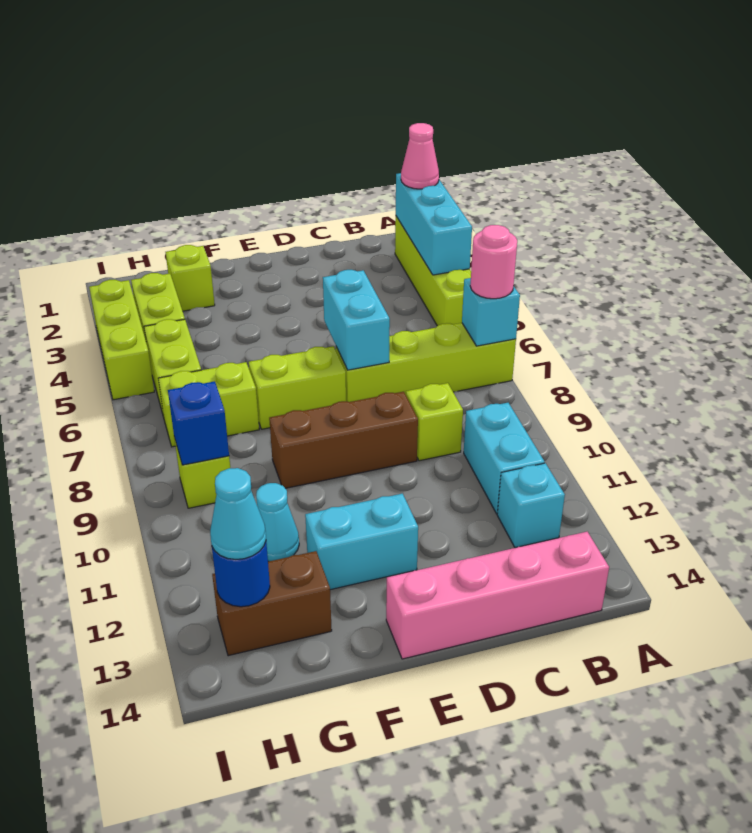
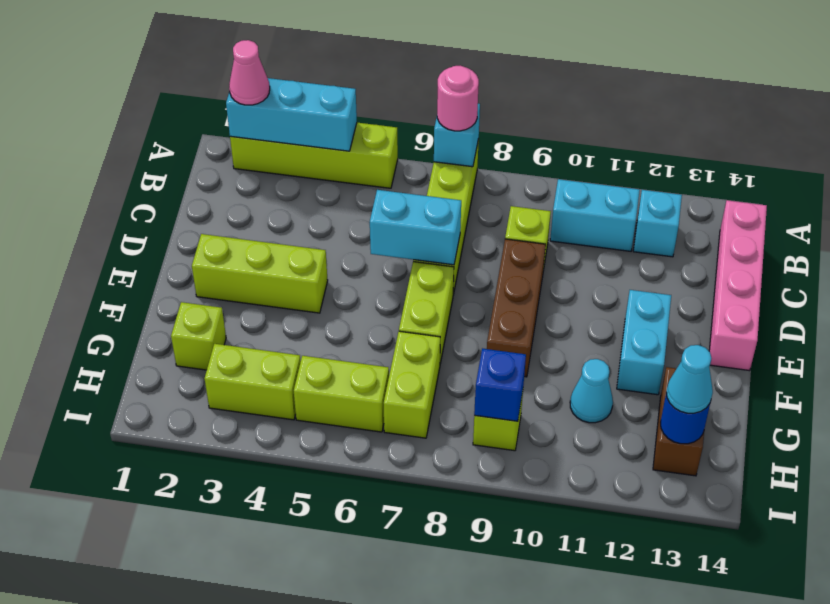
lime 1x3 brick [89,280,154,400] -> lime 1x3 brick moved to [192,234,328,313]

